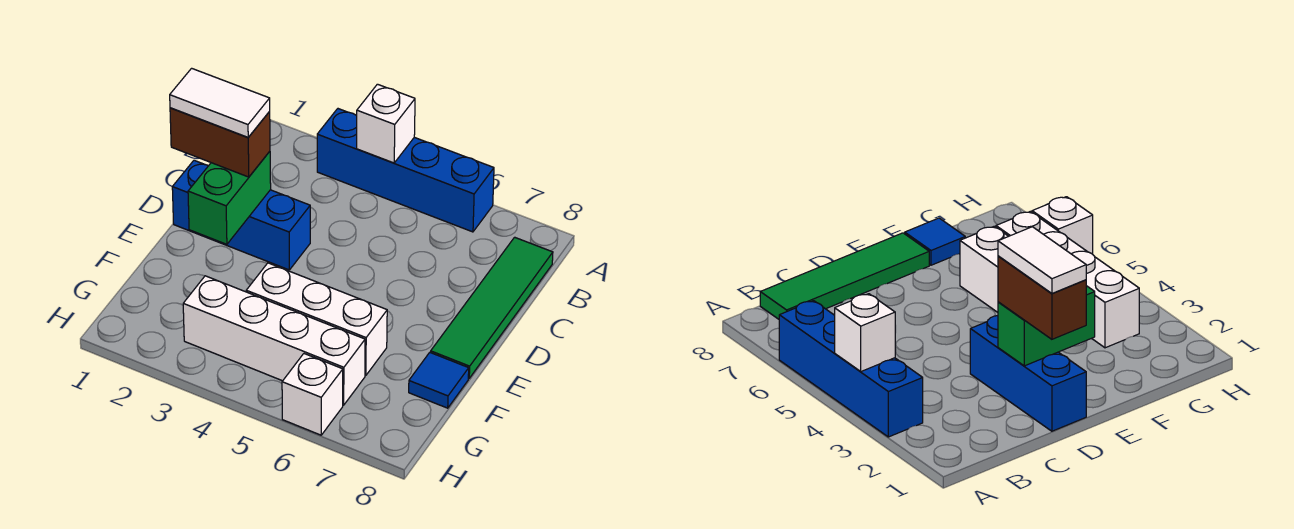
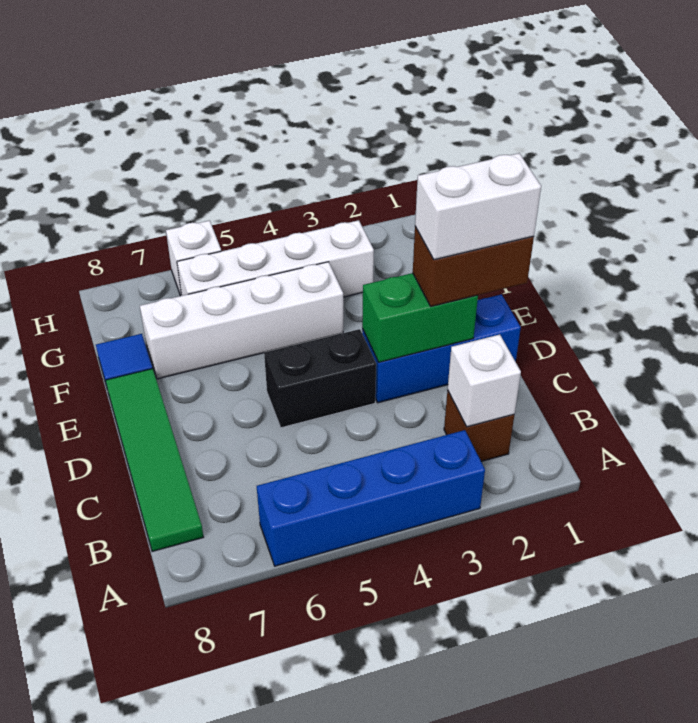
white 1x1 brick [356,84,415,163] -> white 1x1 brick moved to [448,335,521,427]
none -> brown 1x1 brick [444,390,514,461]
white 1x2 tile [170,68,270,137] -> white 1x2 brick [415,153,541,260]
green 1x2 brick [188,151,271,244] -> green 1x2 brick turned to [362,273,478,362]
none -> black 1x2 brick [264,329,376,428]
white 1x3 brick [246,263,387,376] -> white 1x4 brick [140,262,343,379]

